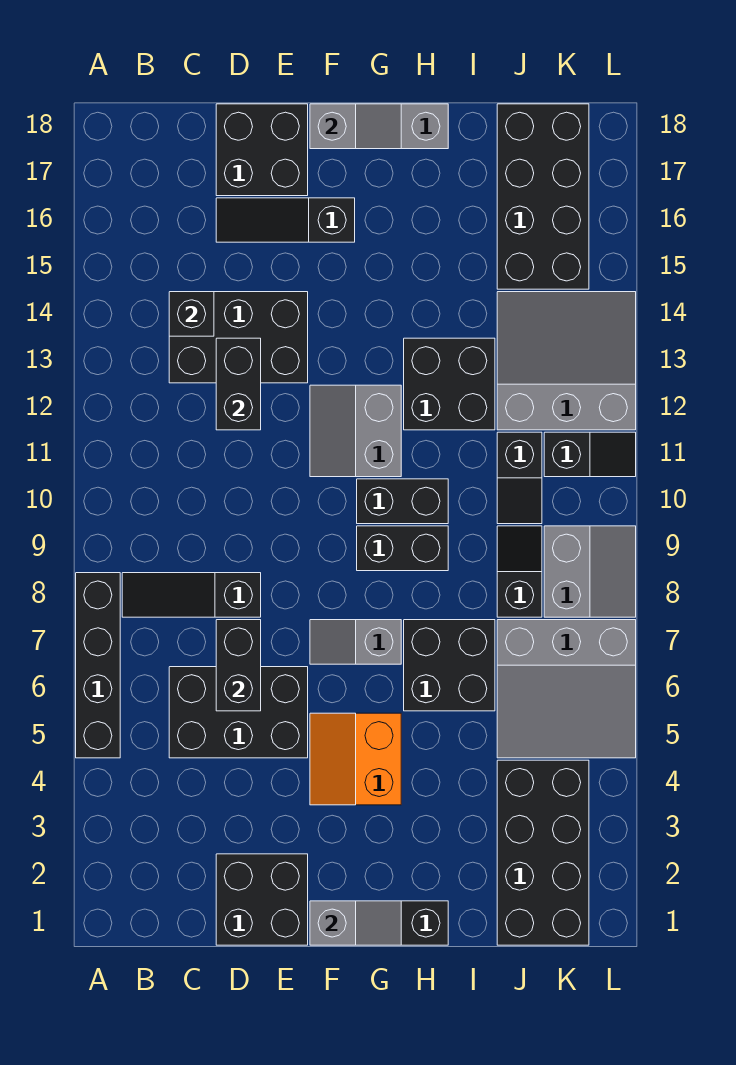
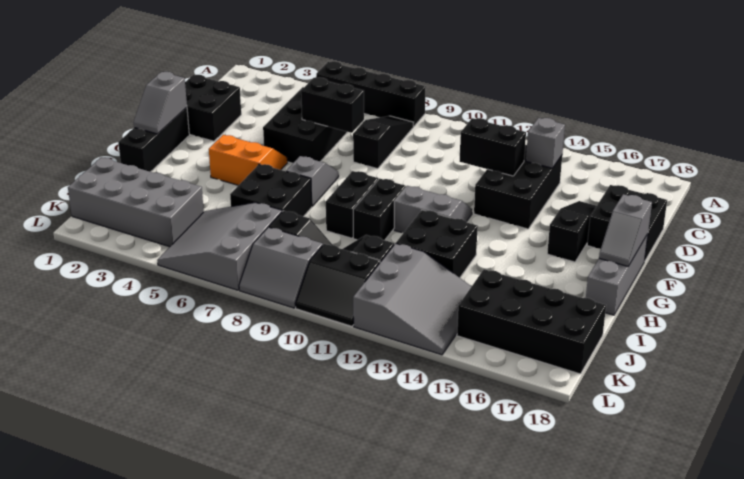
black 1x1 brick [169,292,214,336] -> grey 1x1 brick [526,118,565,168]
black 2x4 brick [497,760,589,945] -> grey 2x4 brick [68,158,204,247]
black 1x2 slope [544,432,636,477] -> black 2x2 slope [295,244,380,326]

